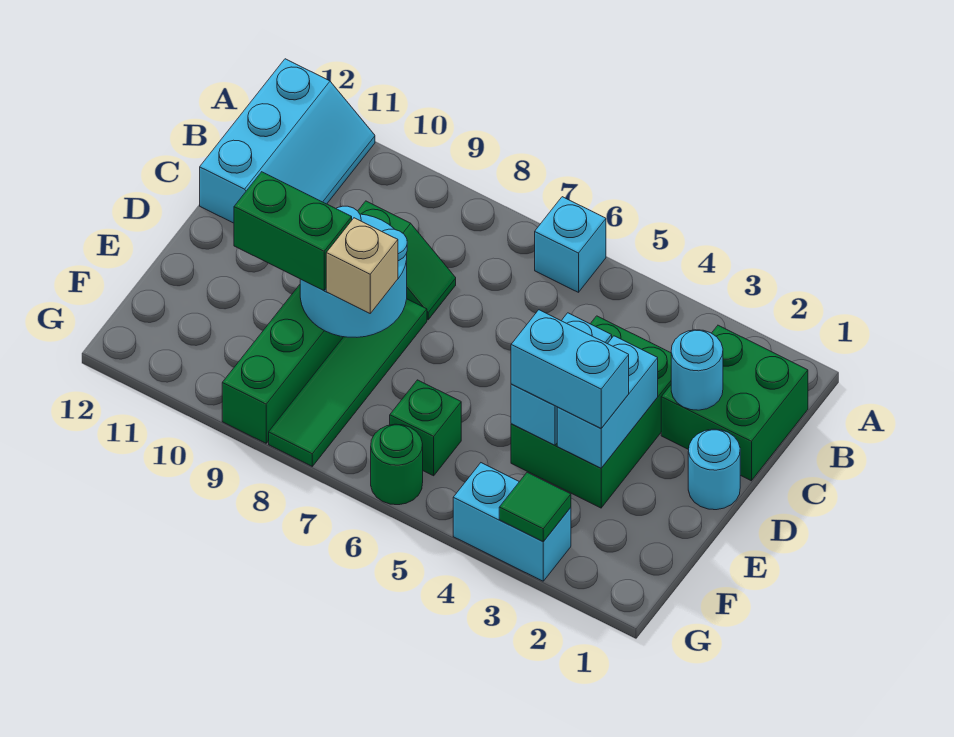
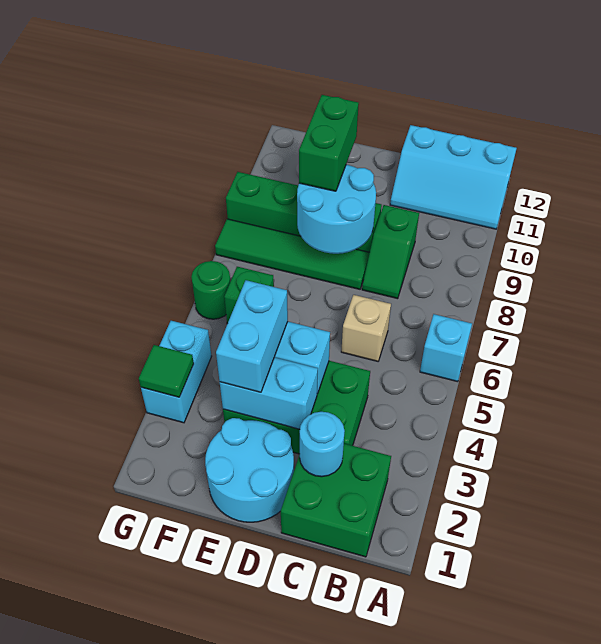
cyan 1x1 round brick [688,429,740,510] -> cyan 2x2 round brick [205,418,294,522]
tan 1x1 brick [326,218,398,313] -> tan 1x1 brick moved to [341,295,391,361]

